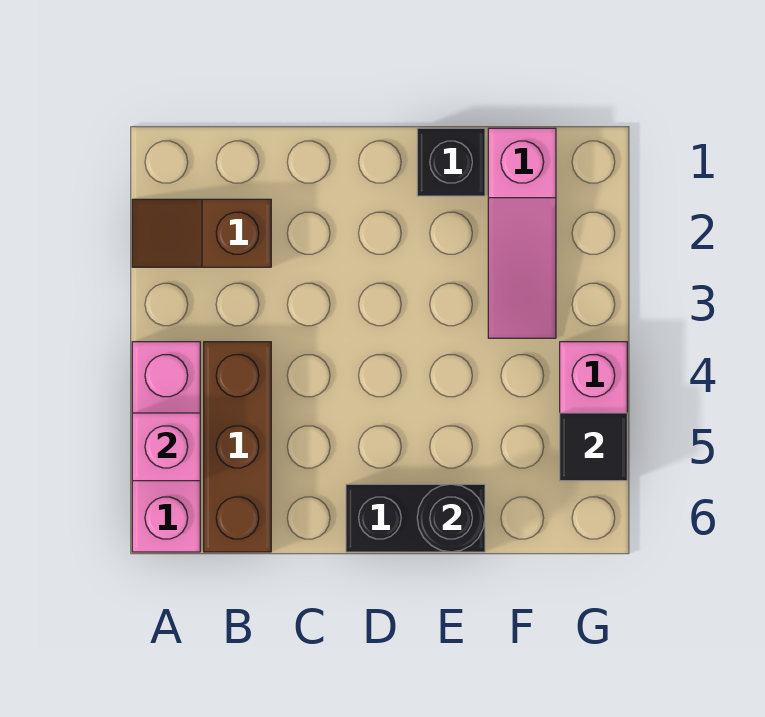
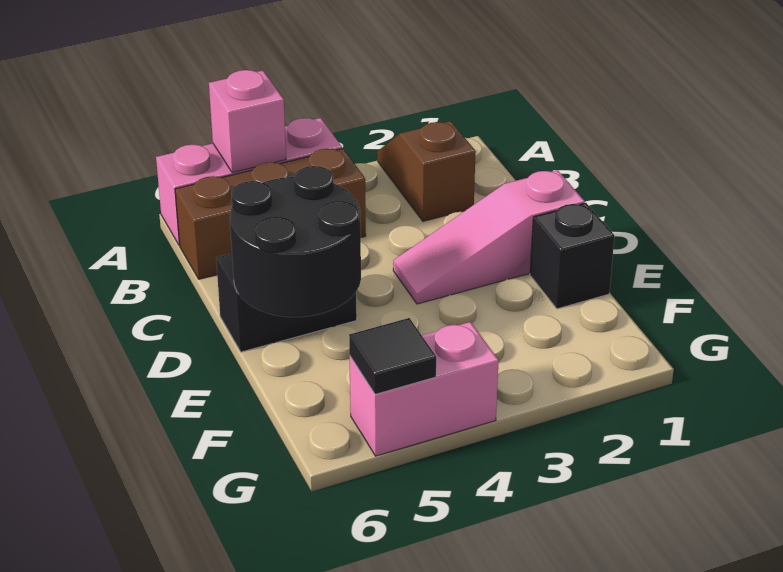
black 1x2 brick [346,484,485,552] -> black 1x2 brick turned to [216,253,357,352]
black 1x1 round brick [417,484,485,552] -> black 2x2 round brick [230,166,361,317]
pink 1x3 slope [488,128,556,338] -> pink 1x3 slope moved to [393,170,585,304]

